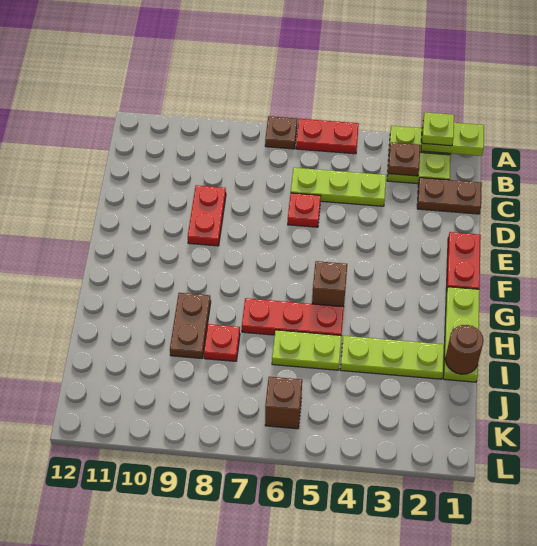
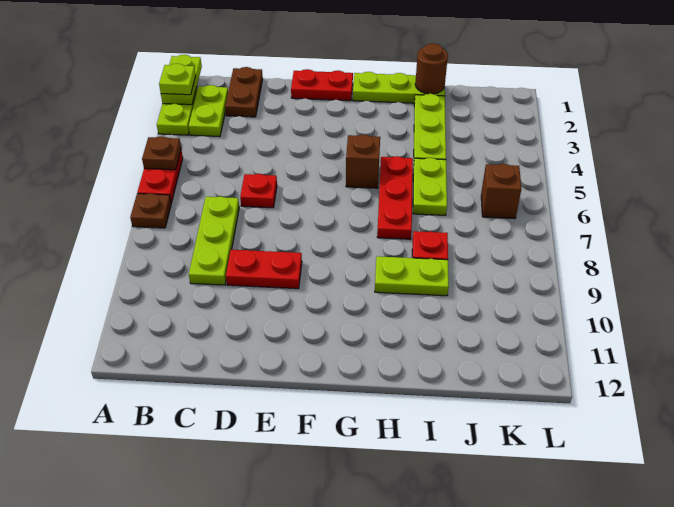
brown 1x1 plate [388,142,420,176] -> brown 1x1 plate moved to [142,136,181,170]
lime 1x3 plate [291,168,386,206] -> lime 1x3 plate moved to [189,196,239,285]
brown 1x2 plate [170,293,211,358] -> lime 1x2 plate [375,256,449,296]

